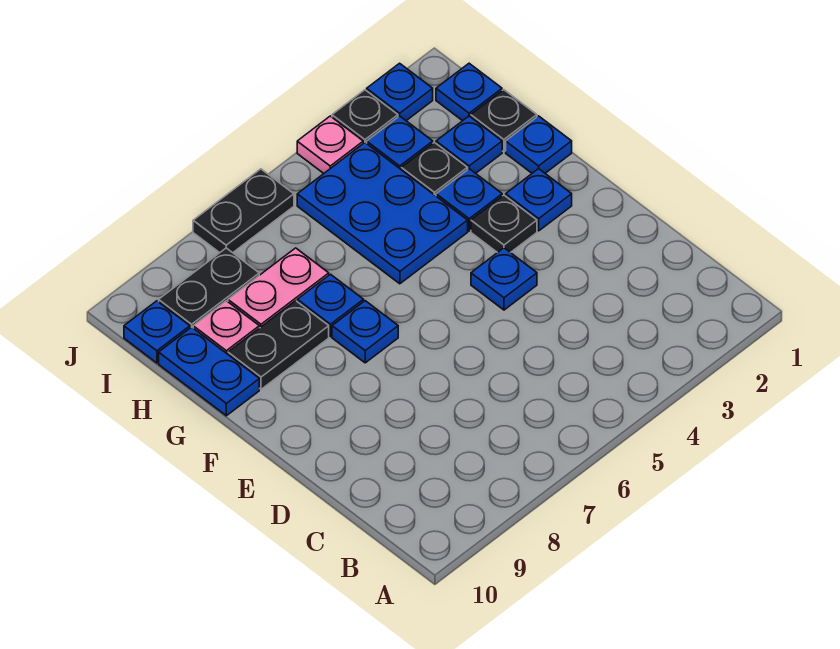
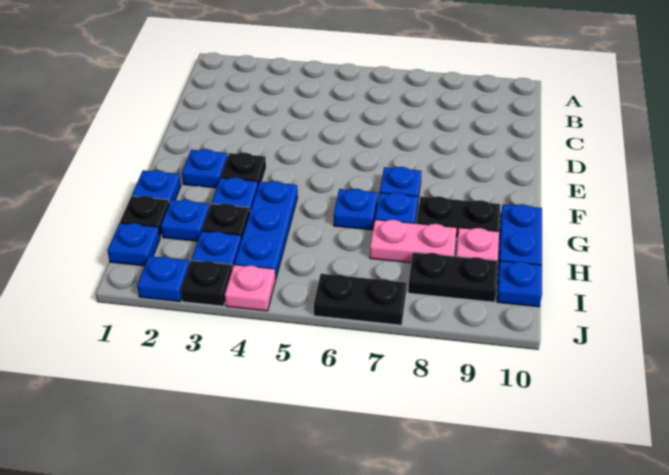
blue 1x1 plate [471,248,537,310] -> blue 1x1 plate moved to [334,189,378,230]
blue 2x3 plate [297,143,468,284] -> blue 1x3 plate [234,181,298,279]

